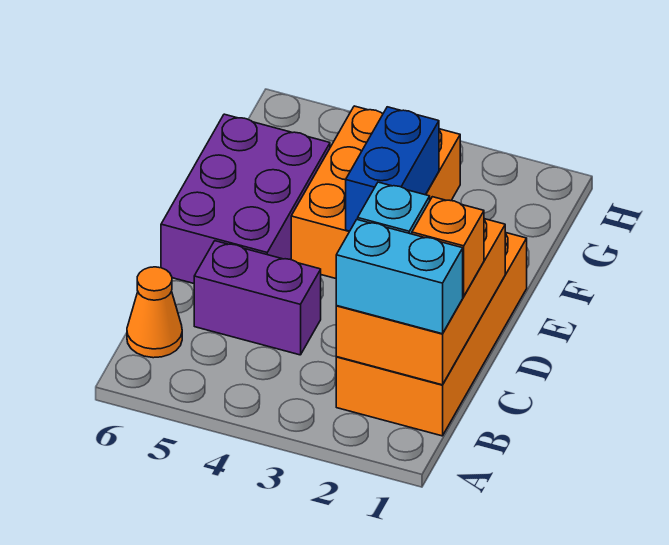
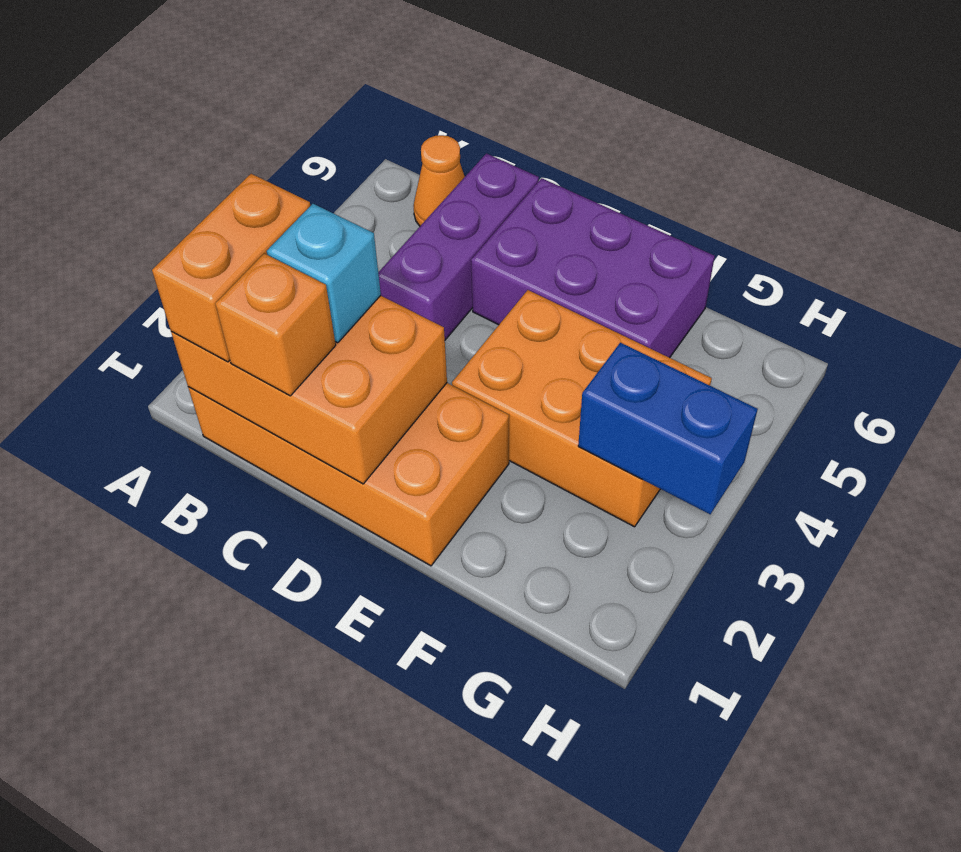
cyan 1x2 brick [336,220,463,334] -> orange 1x2 brick [152,174,310,362]
purple 1x2 brick [194,241,321,355] -> purple 1x3 brick [378,153,539,340]
blue 1x2 brick [346,107,439,231] -> blue 1x2 brick moved to [578,343,758,514]

